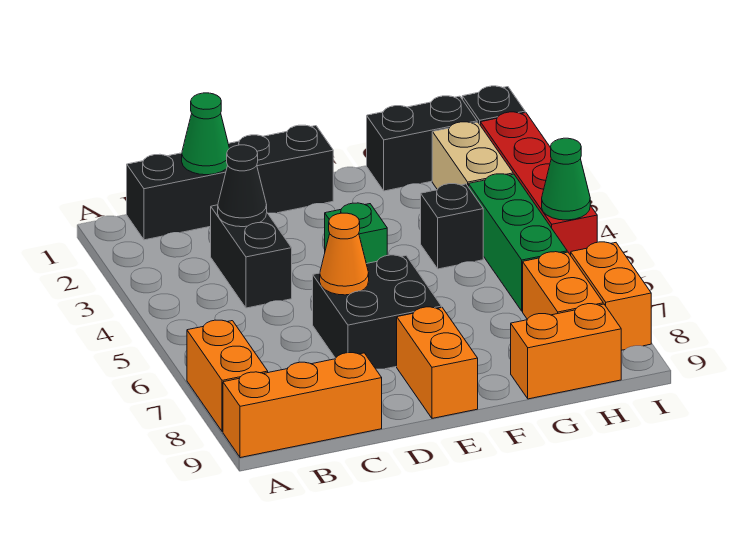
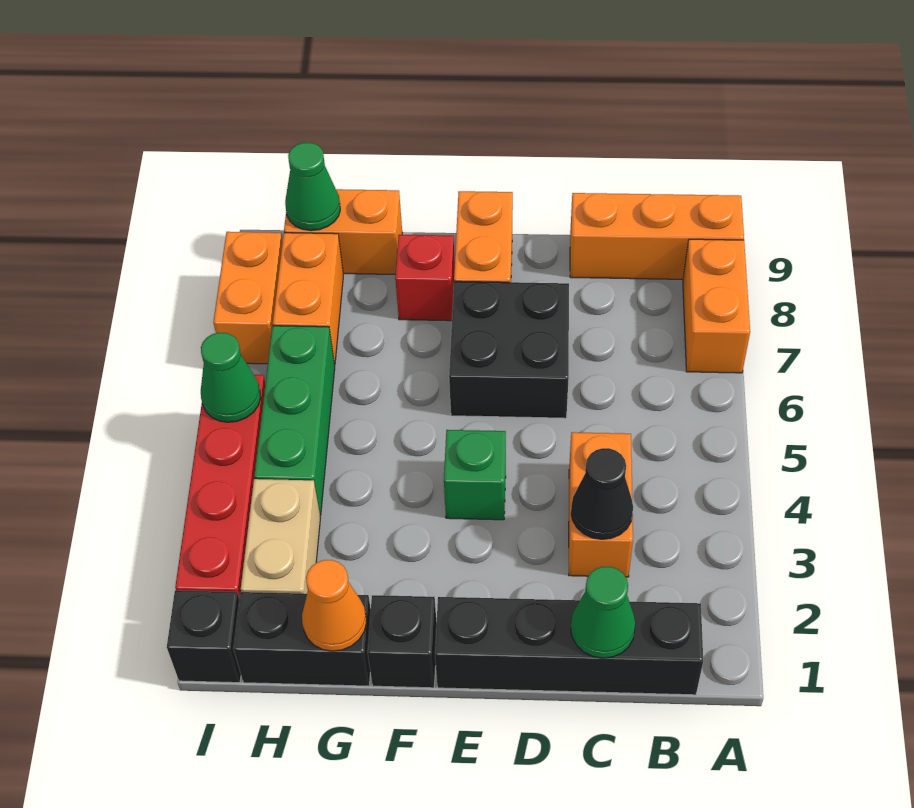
black 1x2 brick [211,205,292,308] -> orange 1x2 brick [569,432,633,577]
orange 1x1 cone [320,213,369,295] -> orange 1x1 cone moved to [302,560,366,651]
none -> red 1x1 brick [395,235,455,321]
black 1x1 brick [421,184,483,269] -> black 1x1 brick moved to [368,595,437,688]
none -> green 1x1 cone [285,143,340,231]

